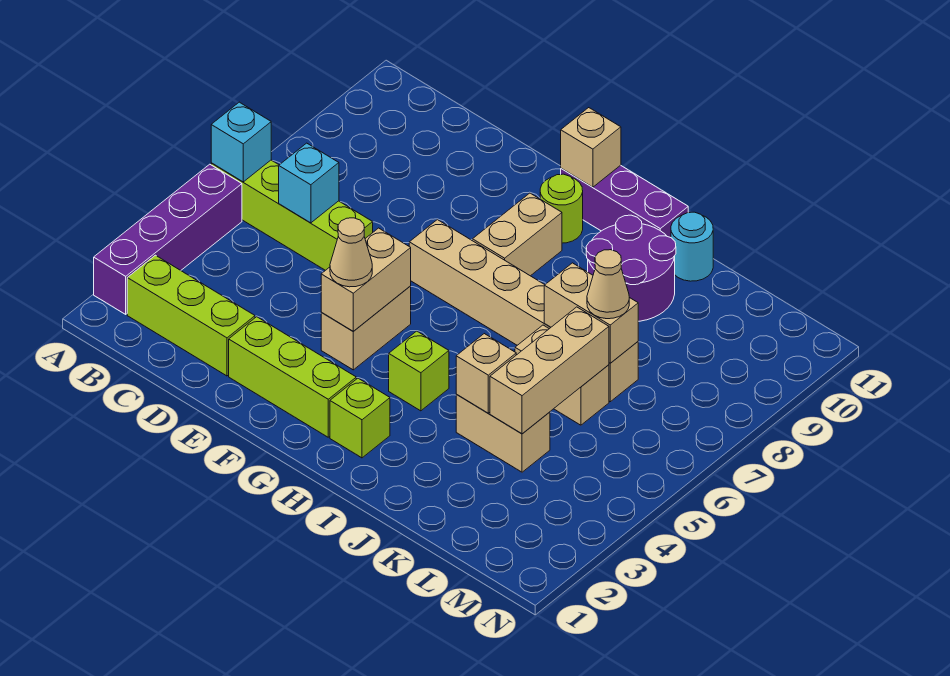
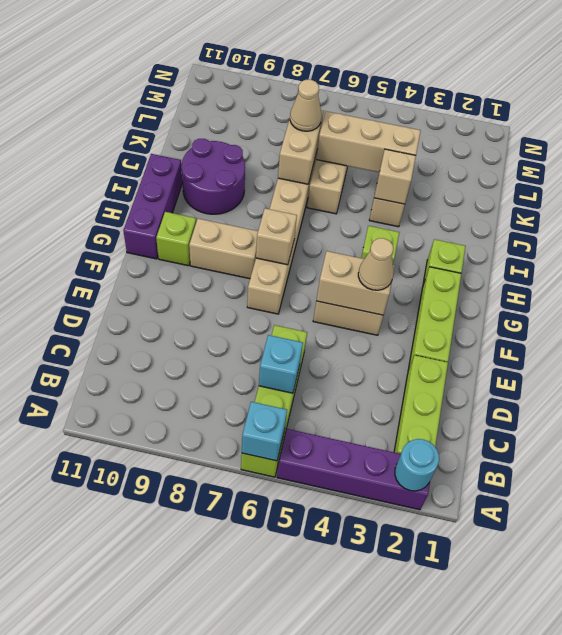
lime 1x1 round brick [540,174,583,243] -> lime 1x1 brick [156,212,196,266]
tan 1x1 brick [561,108,621,187] -> tan 1x1 brick moved to [256,208,297,265]
cyan 1x1 round brick [671,212,713,281] -> cyan 1x1 round brick moved to [395,439,439,491]

